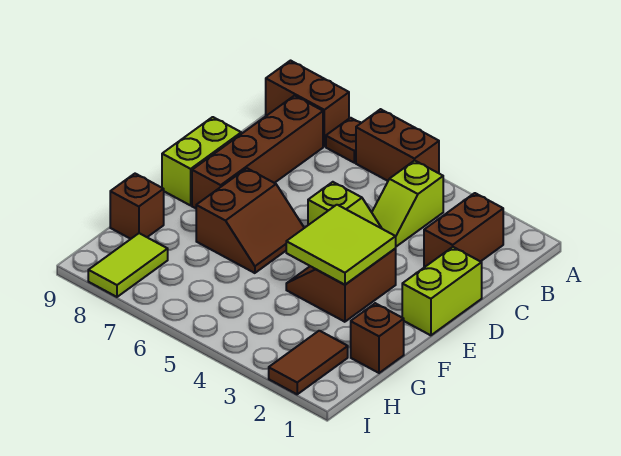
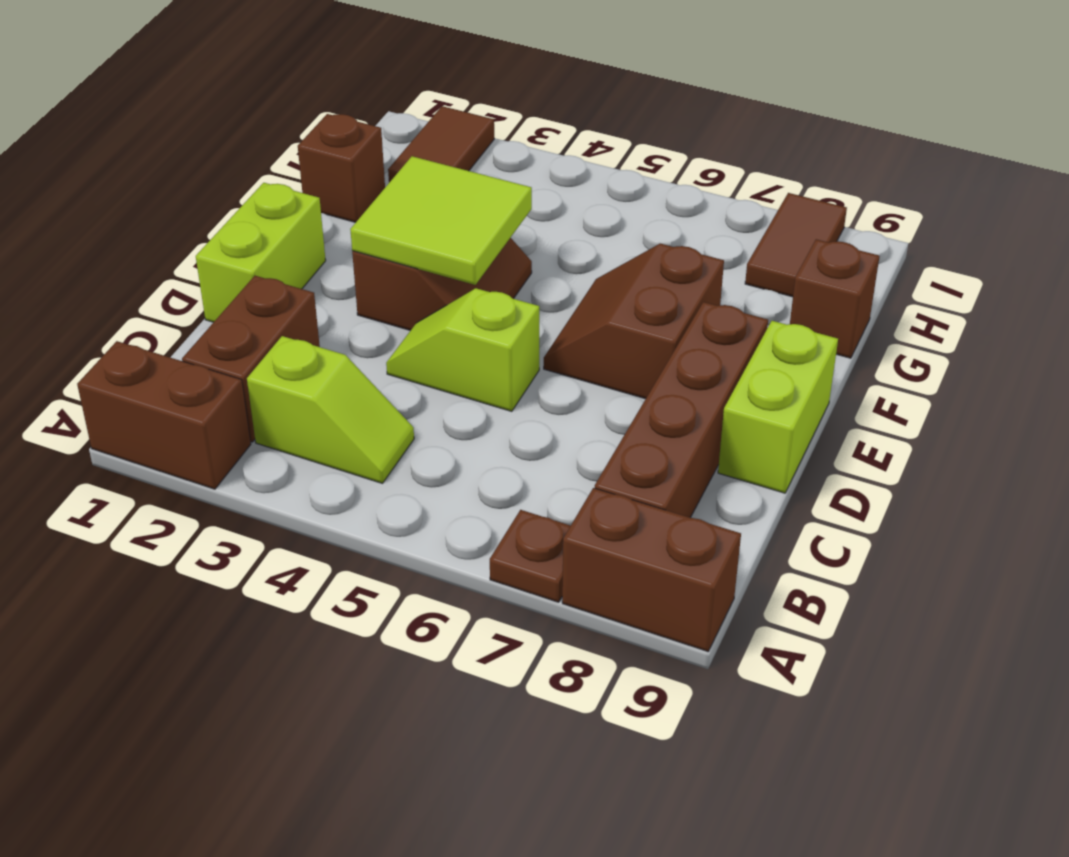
brown 1x2 brick [356,109,439,181] -> brown 1x2 brick moved to [77,341,251,489]
lime 1x2 slope [372,160,443,247] -> lime 1x2 slope turned to [247,336,414,483]
lime 1x2 tile [88,233,168,297] -> brown 1x2 tile [745,193,847,297]

